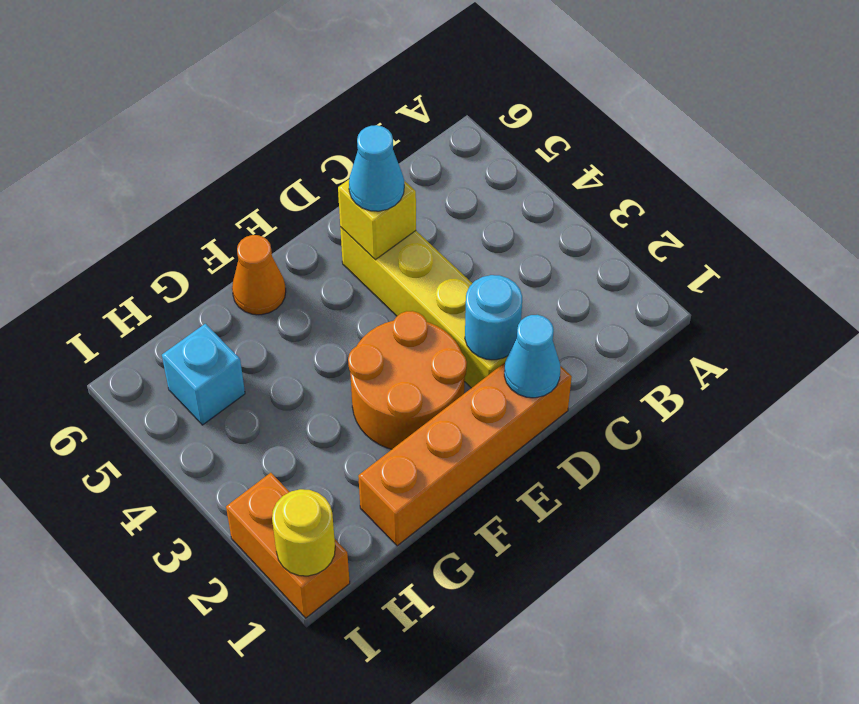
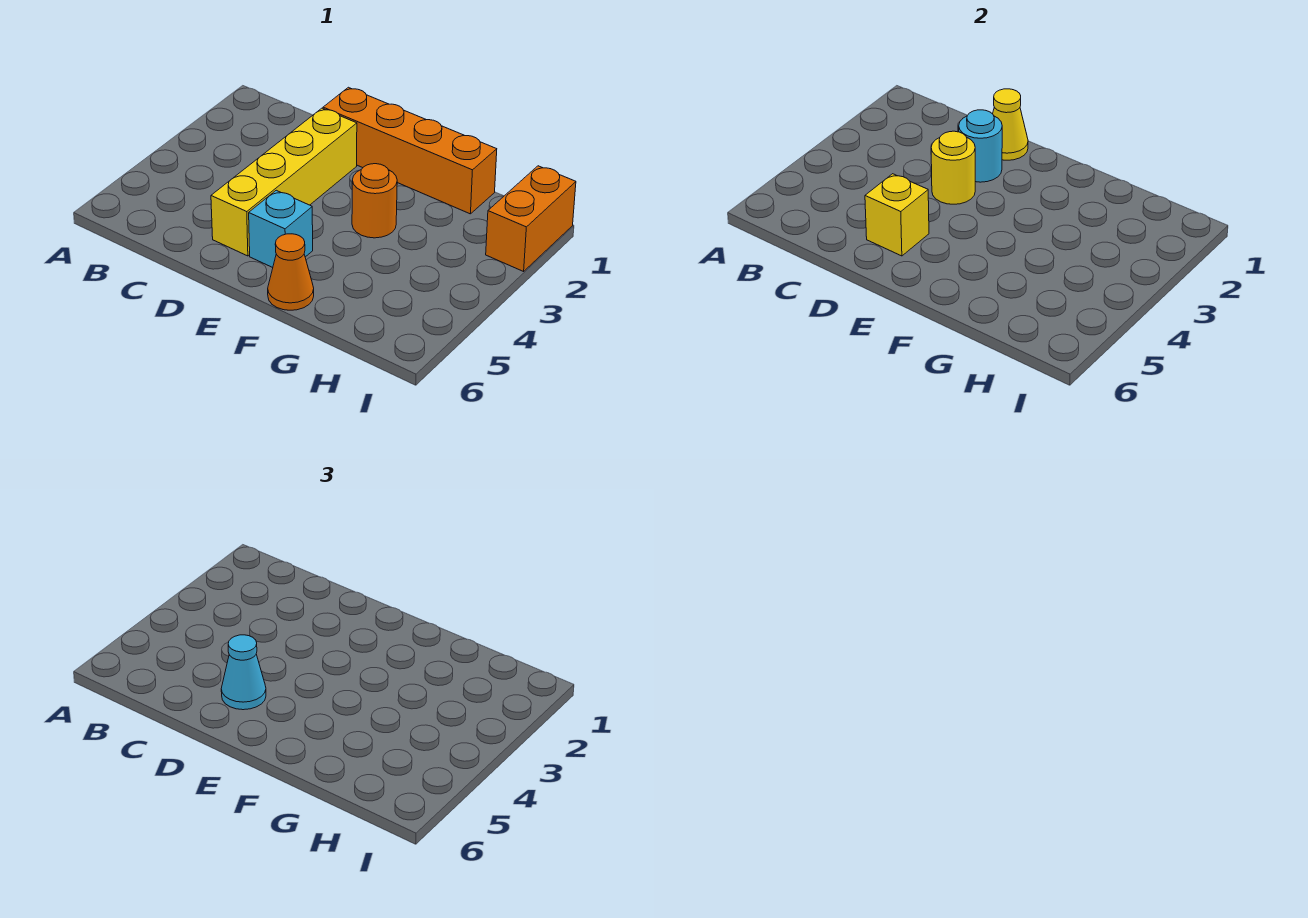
cyan 1x1 cone [504,315,560,398] -> yellow 1x1 cone [993,89,1028,160]
orange 2x2 round brick [348,311,467,449] -> orange 1x1 round brick [352,164,397,238]
cyan 1x1 brick [162,324,245,425] -> cyan 1x1 brick moved to [249,190,313,268]
yellow 1x1 round brick [272,489,335,576] -> yellow 1x1 round brick moved to [931,131,975,204]

